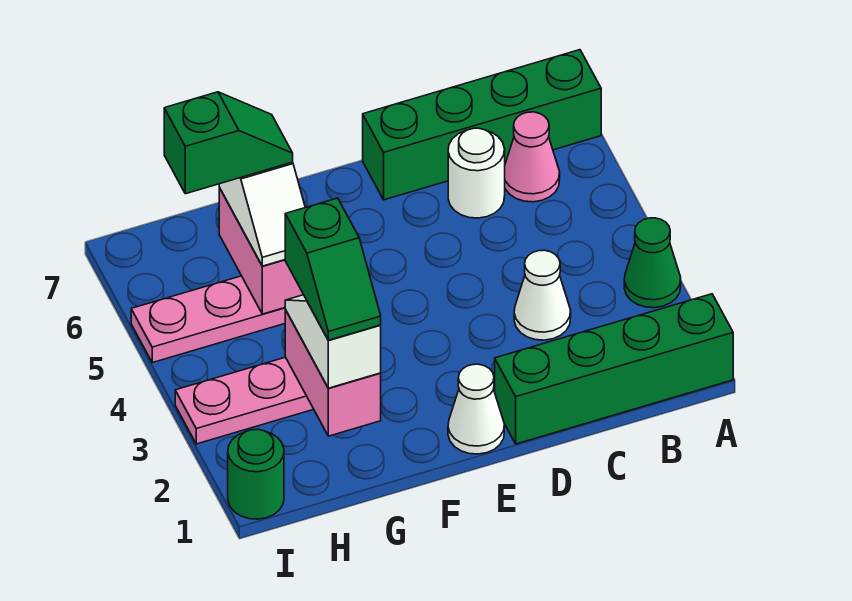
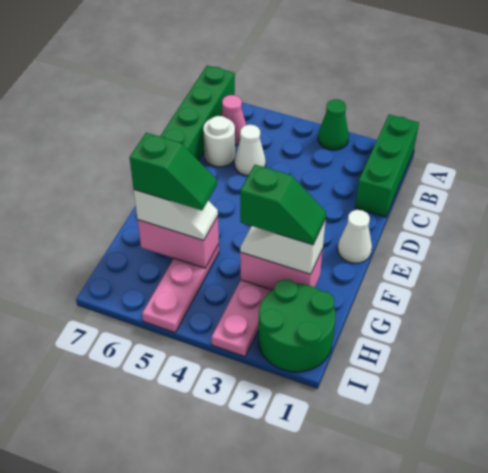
green 1x4 brick [495,294,733,444] -> green 1x3 brick [355,114,419,217]
white 1x1 cone [514,250,571,340] -> white 1x1 cone moved to [234,125,266,176]
green 1x2 slope [164,92,293,194] -> green 1x2 slope turned to [130,133,217,210]
green 1x1 round brick [228,429,284,519] -> green 2x2 round brick [258,279,336,372]

